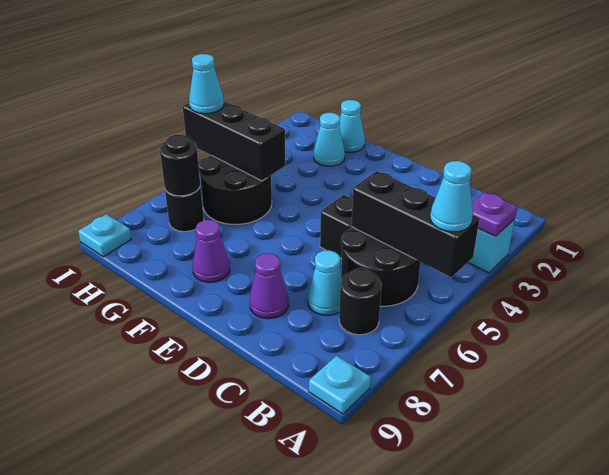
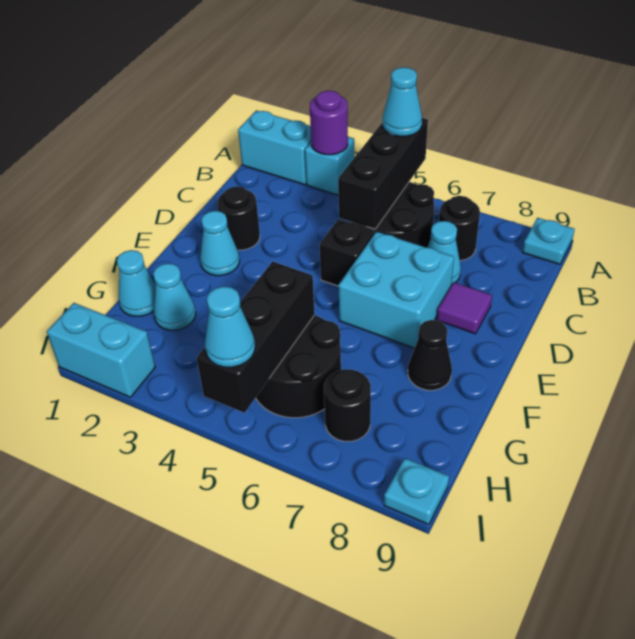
none -> cyan 1x2 brick [238,110,311,185]
purple 1x1 plate [472,192,517,236] -> purple 1x1 round brick [310,91,348,155]
none -> cyan 2x2 brick [339,232,454,348]
purple 1x1 cone [250,253,289,319] -> purple 1x1 tile [437,282,492,334]
none -> cyan 1x1 cone [200,211,240,276]
purple 1x1 cone [193,220,230,282] -> black 1x1 cone [408,320,452,390]
black 1x1 round brick [160,135,200,196] -> black 1x1 round brick moved to [217,187,260,250]
none -> cyan 1x2 brick [47,303,155,397]

